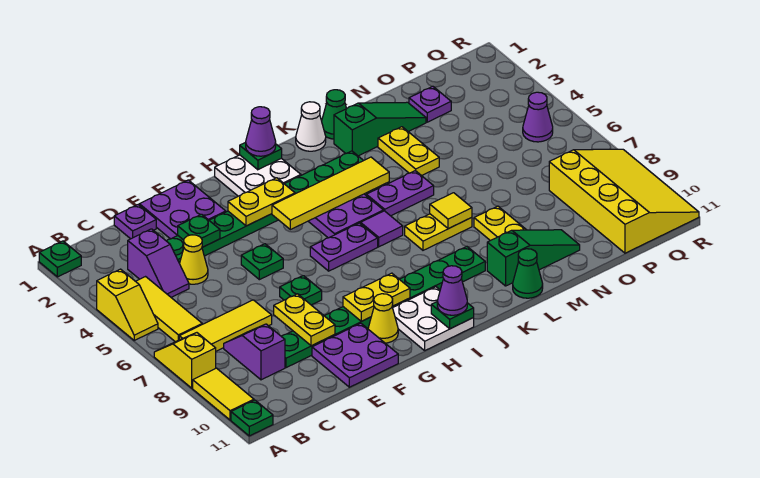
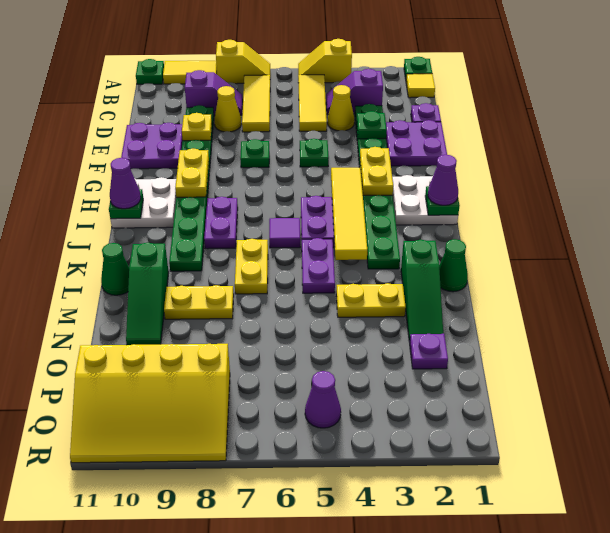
yellow 1x3 tile [136,277,202,342] -> yellow 1x3 tile turned to [298,75,327,131]
yellow 1x2 plate [274,294,335,346] -> yellow 1x1 plate [182,113,212,141]
yellow 1x1 cone [368,294,398,343] -> yellow 1x1 cone moved to [214,86,241,132]
purple 1x2 plate [310,223,378,271] -> purple 1x2 plate moved to [204,197,238,249]
white 1x1 cone [296,102,326,151] -> none
yellow 1x1 tile [430,193,472,229] -> yellow 1x1 tile moved to [406,74,435,98]

